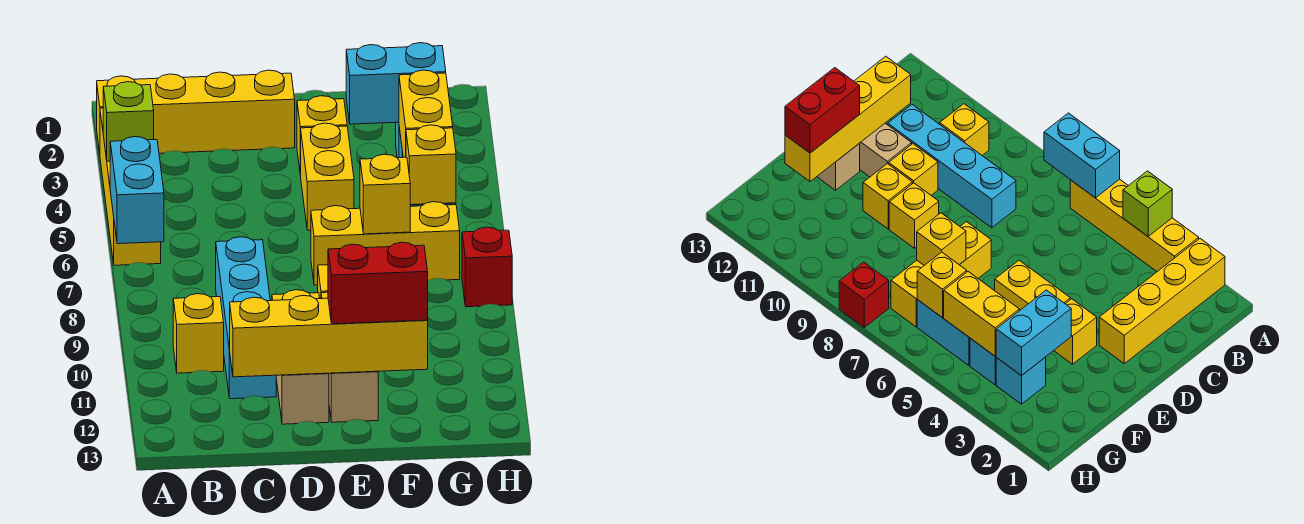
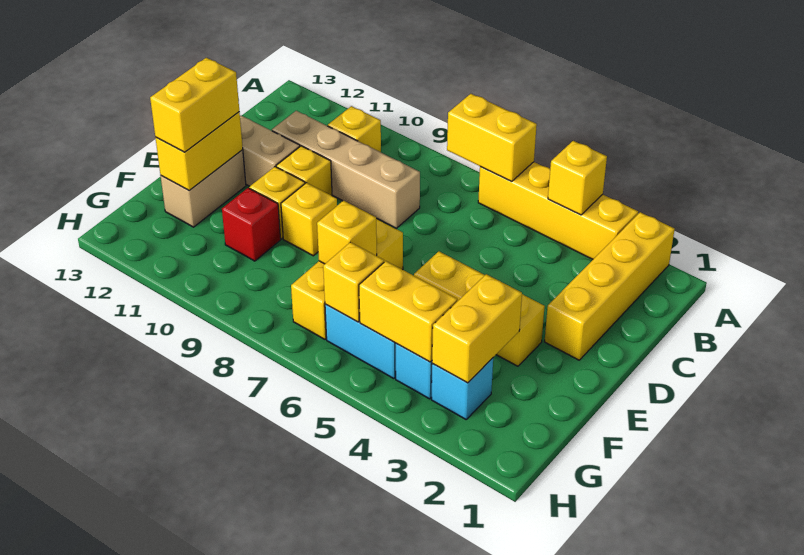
lime 1x1 brick [103,82,154,161] -> yellow 1x1 brick [548,141,607,215]
cyan 1x2 brick [110,137,164,244] -> yellow 1x2 brick [447,94,537,182]
cyan 1x4 brick [216,237,276,399] -> tan 1x4 brick [272,111,420,228]
yellow 1x4 brick [230,296,428,377] -> yellow 1x2 brick [155,112,243,190]
tan 1x1 brick [329,371,378,422] -> tan 1x2 brick [161,150,246,227]
red 1x2 brick [328,242,428,324] -> yellow 1x2 brick [150,58,239,152]
cyan 1x2 brick [346,43,446,124] -> yellow 1x2 brick [432,274,522,383]
red 1x1 brick [462,227,512,307] -> red 1x1 brick moved to [222,188,281,261]

